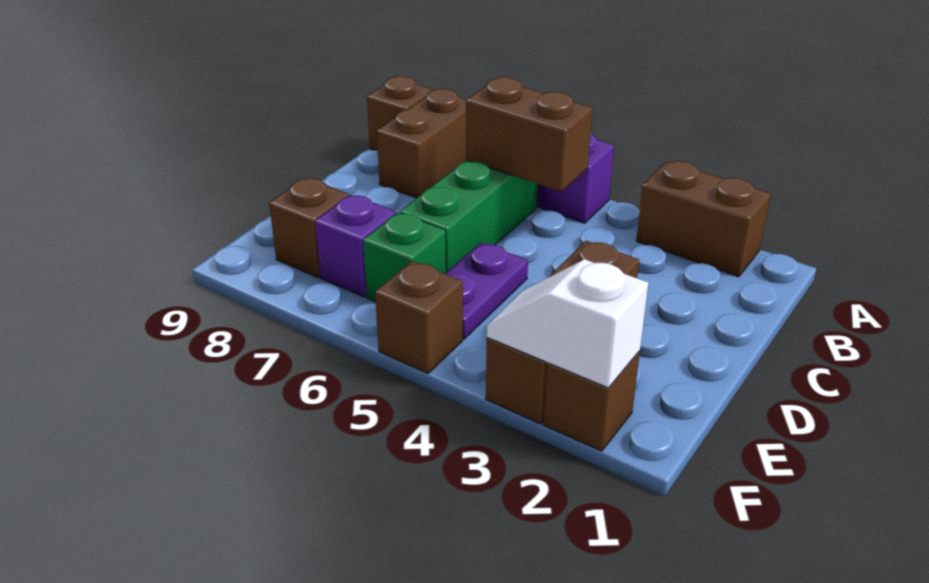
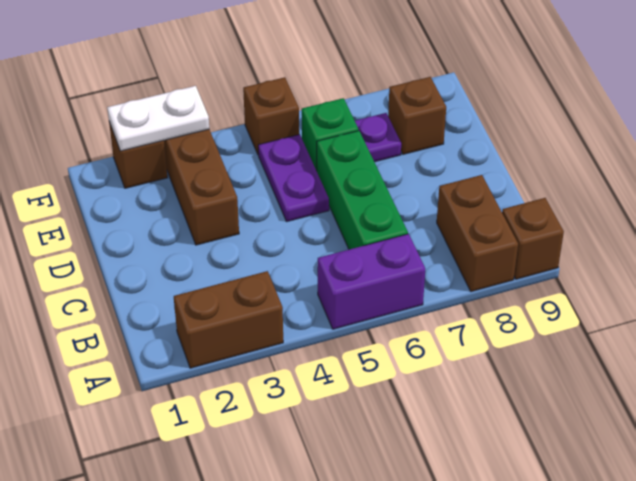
brown 1x2 brick [466,77,593,192] -> none
purple 1x1 brick [315,195,396,297] -> purple 1x1 plate [355,113,401,162]
white 1x2 slope [487,259,648,388] -> white 1x2 plate [107,86,209,151]

